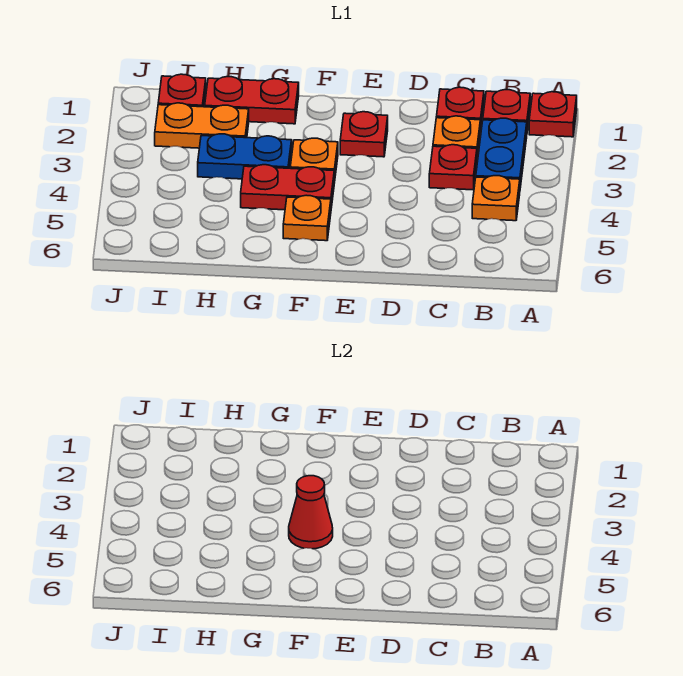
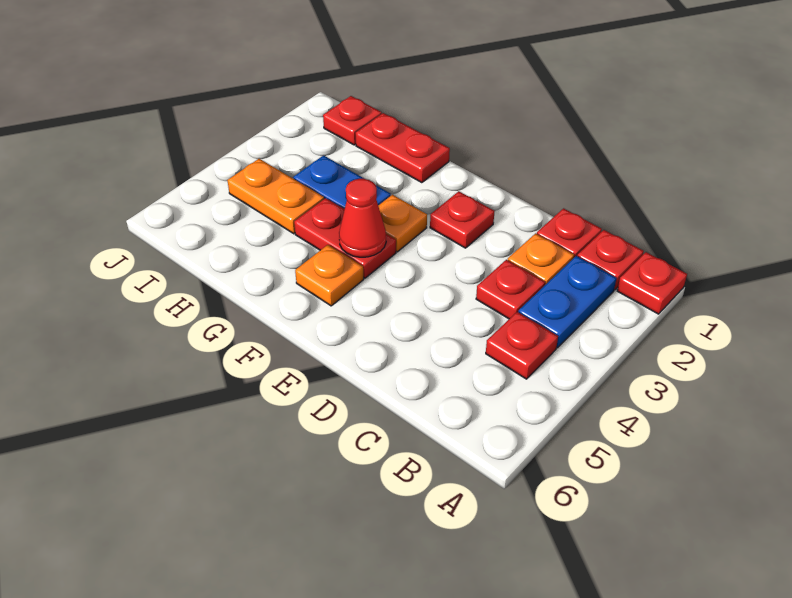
orange 1x1 plate [472,176,520,221] -> red 1x1 plate [486,312,558,379]
orange 1x2 plate [155,103,249,148] -> orange 1x2 plate moved to [227,159,324,234]

